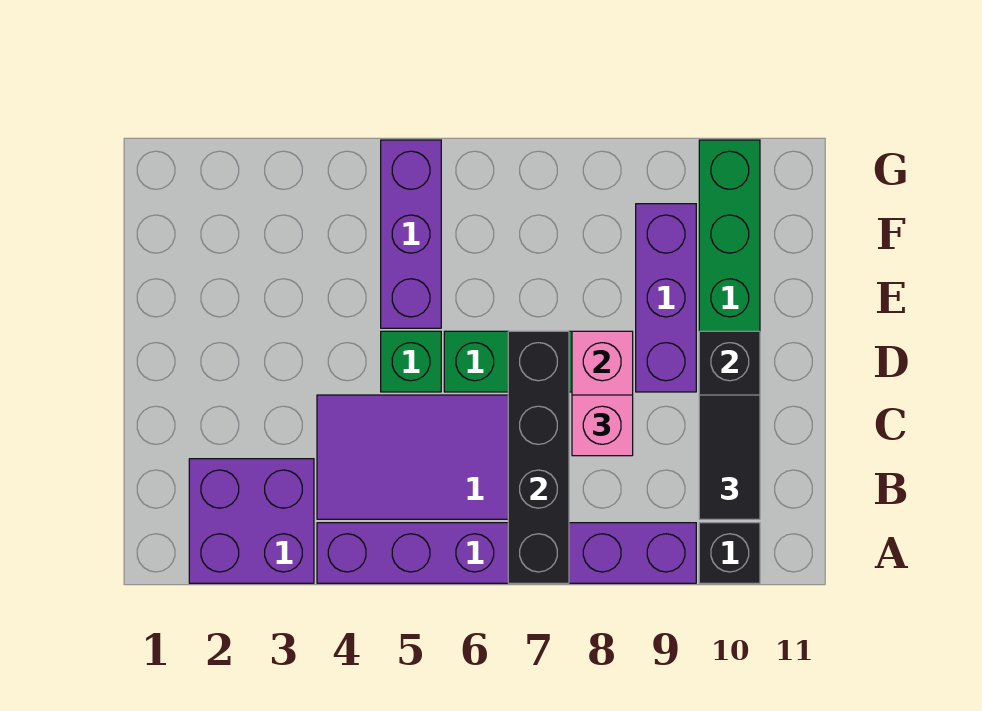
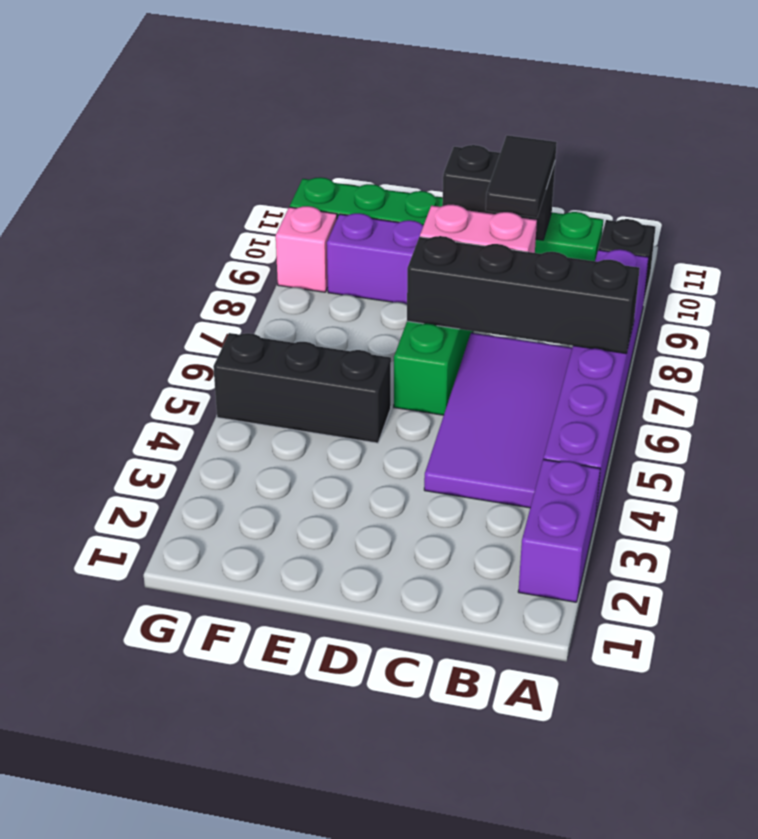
purple 2x2 brick [189,459,314,583] -> purple 1x2 brick [518,459,600,602]
black 1x2 tile [699,395,760,519] -> black 1x2 tile turned to [486,135,557,218]
pink 1x1 brick [572,395,633,456] -> pink 1x1 brick moved to [276,206,337,292]
green 1x1 brick [381,331,441,392] -> none
purple 1x3 brick [381,140,441,328] -> black 1x3 brick [213,333,391,443]

